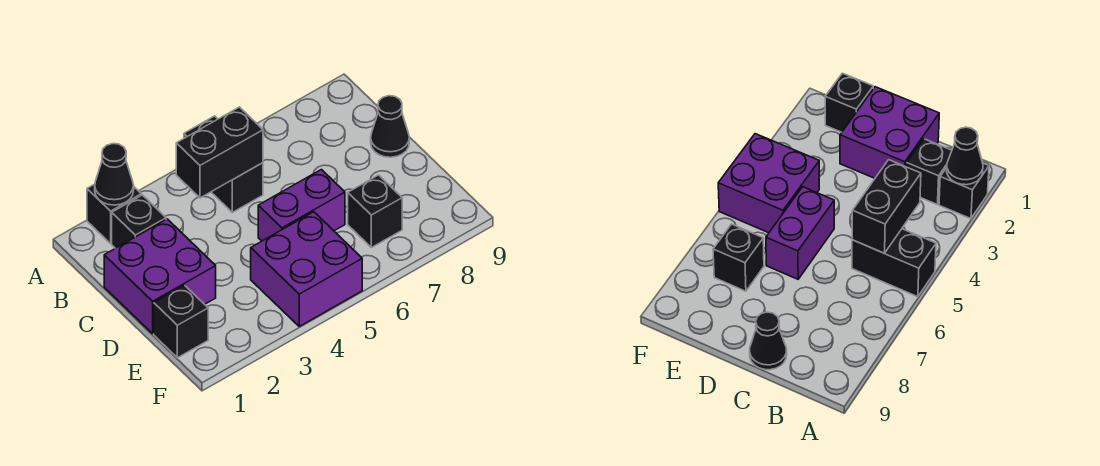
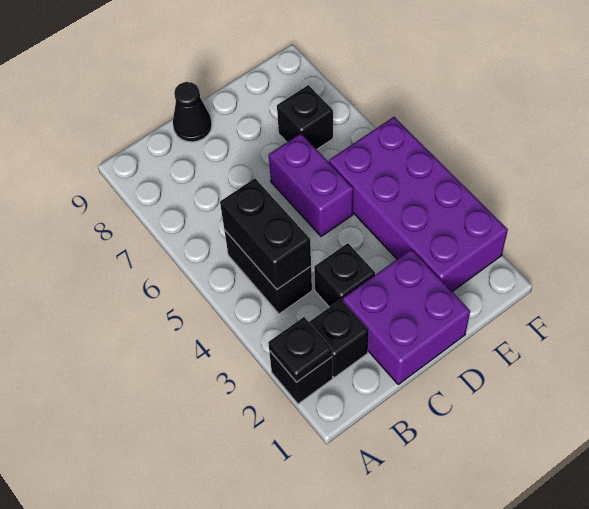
black 1x1 cone [95,144,134,205] -> black 1x1 plate [268,317,332,382]
black 1x2 brick [184,116,263,212] -> black 1x2 brick turned to [224,230,312,314]
black 1x1 brick [154,285,208,358] -> black 1x1 brick moved to [314,243,375,307]
purple 2x2 brick [251,212,362,326] -> purple 2x4 brick [329,117,508,291]

